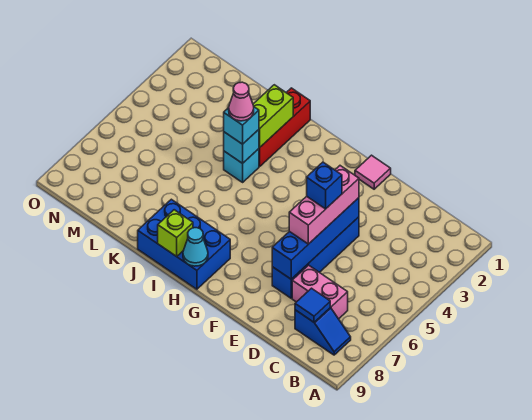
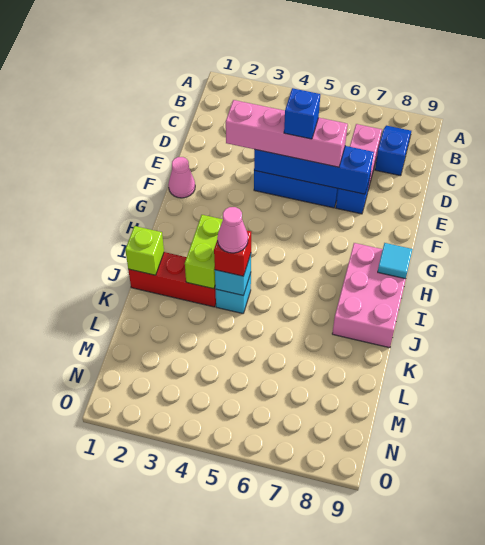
blue 1x1 tile [295,288,330,322] -> none
pink 1x3 brick [289,166,359,244] -> pink 1x4 brick [226,100,348,167]
pink 1x1 tile [355,155,391,189] -> pink 1x1 cone [168,157,195,198]
blue 2x3 brick [138,199,230,289] -> pink 2x3 brick [332,243,406,348]
cyan 1x1 cone [183,228,208,266] -> cyan 1x1 tile [378,243,413,279]
lime 1x1 brick [158,210,193,256] -> lime 1x1 brick moved to [125,226,164,275]
lime 1x2 brick [253,85,293,147] -> lime 1x2 brick turned to [185,215,223,289]
cyan 1x1 brick [224,107,259,144] -> red 1x1 brick [214,231,251,276]

